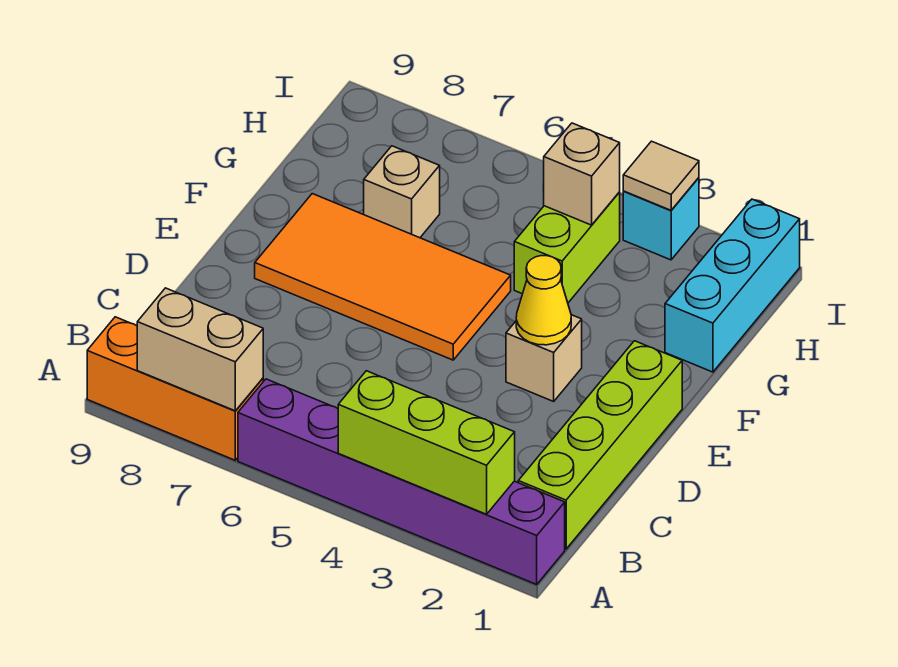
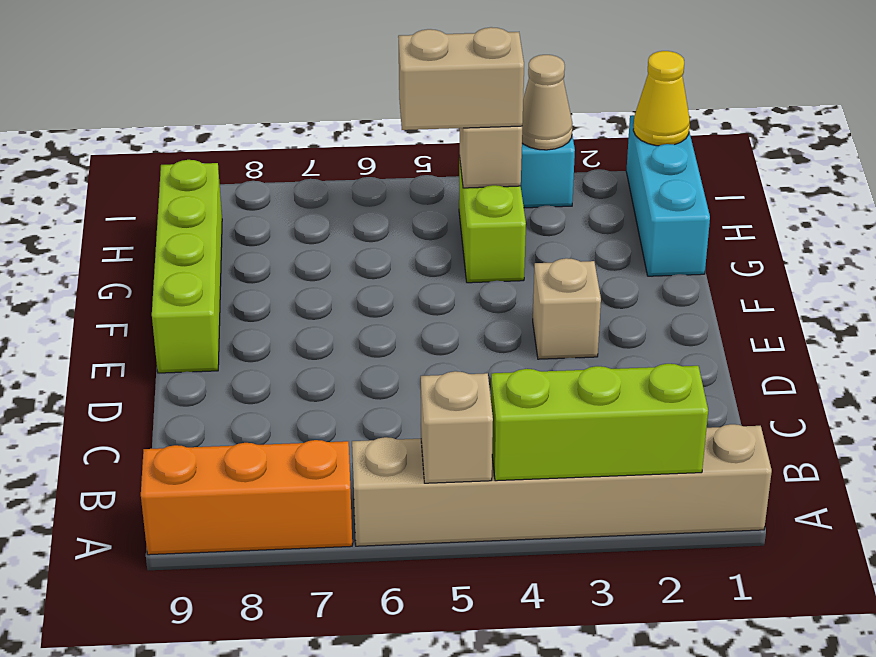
purple 1x6 brick [238,379,565,584] -> tan 1x6 brick [352,424,772,546]
tan 1x2 brick [137,288,263,411] -> tan 1x2 brick moved to [398,27,524,130]
lime 1x4 brick [518,341,682,549] -> lime 1x4 brick moved to [152,160,222,373]
yellow 1x1 cone [516,256,571,345] -> yellow 1x1 cone moved to [633,51,690,146]
orange 2x4 tile [255,194,511,360] -> none
tan 1x1 brick [364,146,440,238] -> tan 1x1 brick moved to [421,371,493,483]
tan 1x1 tile [623,141,699,210] -> tan 1x1 cone [522,55,572,150]

